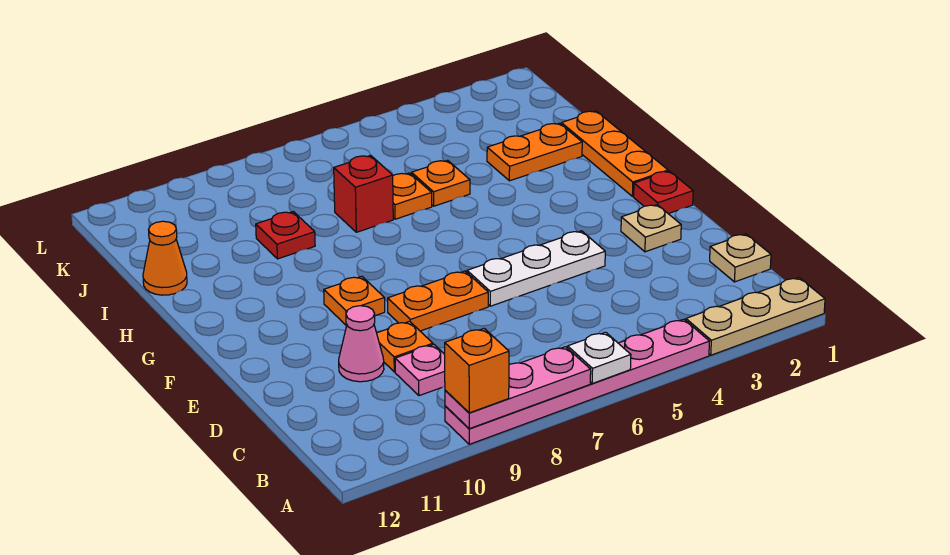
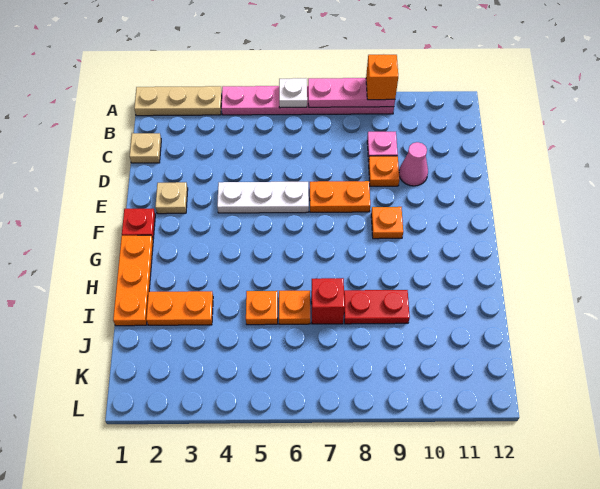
red 1x1 plate [256,212,315,259] -> red 1x2 plate [344,290,410,324]
orange 1x1 cone [143,221,187,295] -> none

